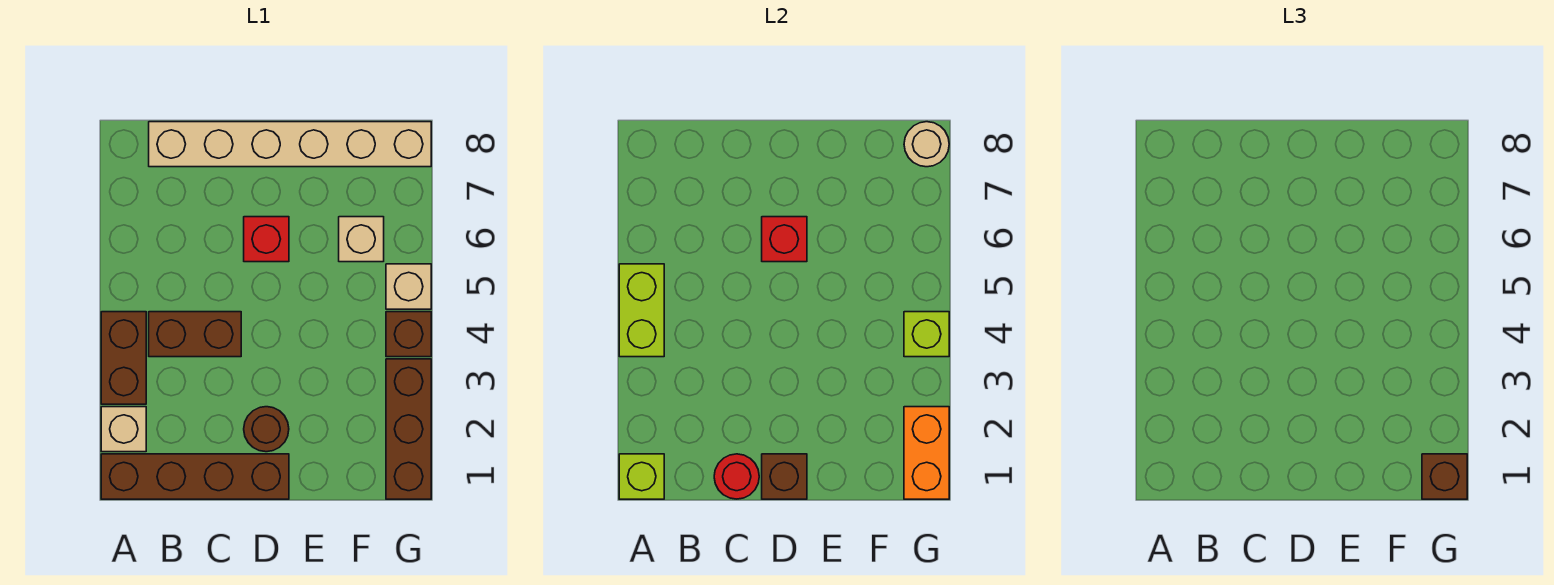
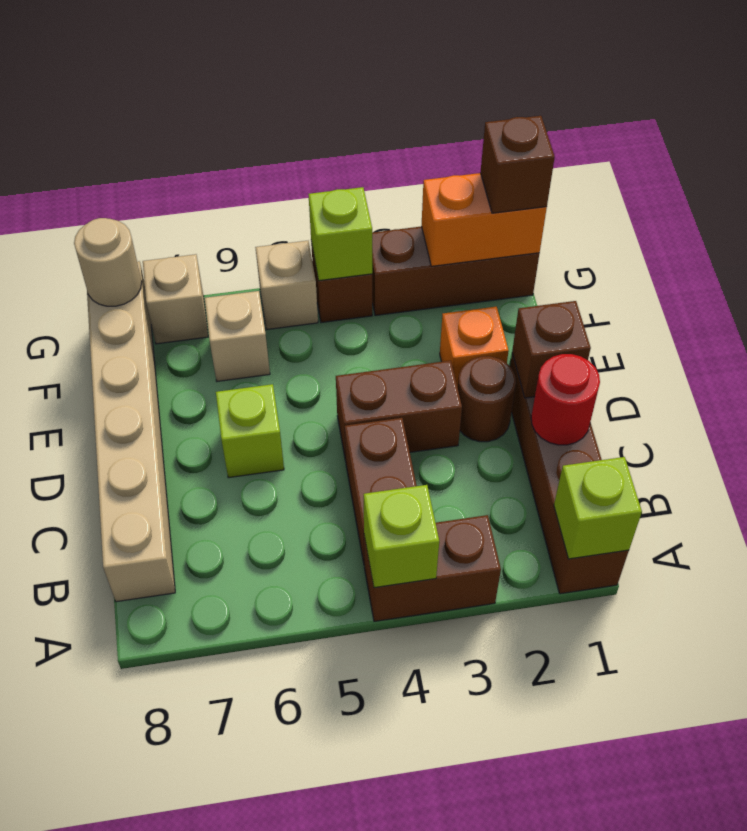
tan 1x1 brick [101,407,146,452] -> tan 1x1 brick moved to [143,254,208,344]
lime 1x2 brick [619,264,664,357] -> lime 1x1 brick [364,485,439,588]
none -> brown 1x2 brick [336,361,462,461]
red 1x1 brick [244,217,289,262] -> lime 1x1 brick [216,384,284,478]
red 1x1 brick [762,217,807,262] -> none
none -> orange 1x1 brick [440,307,509,388]

